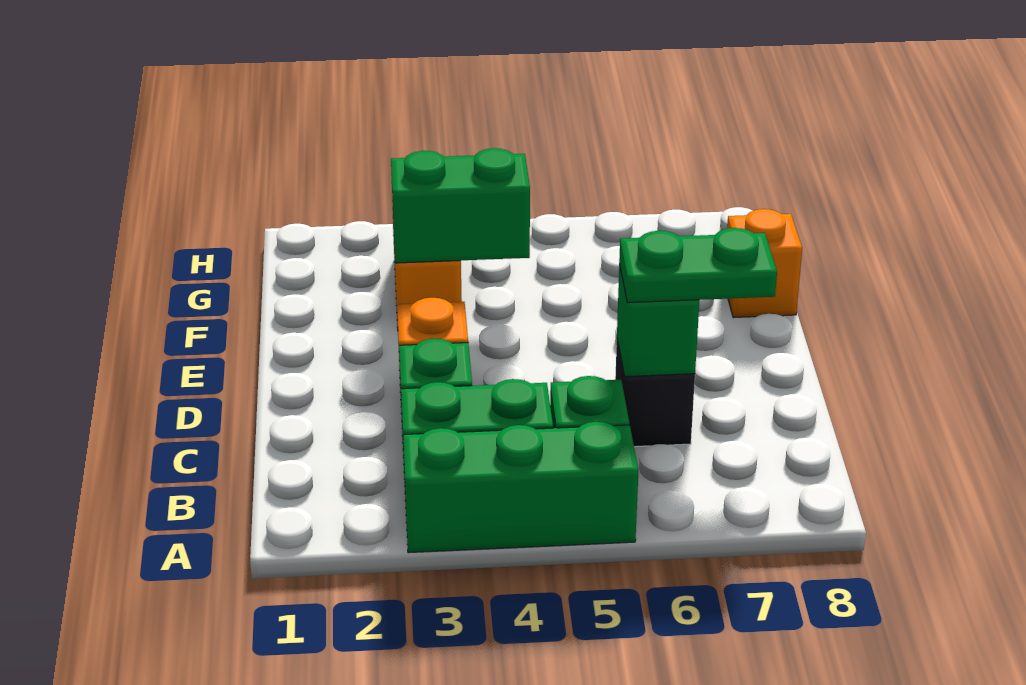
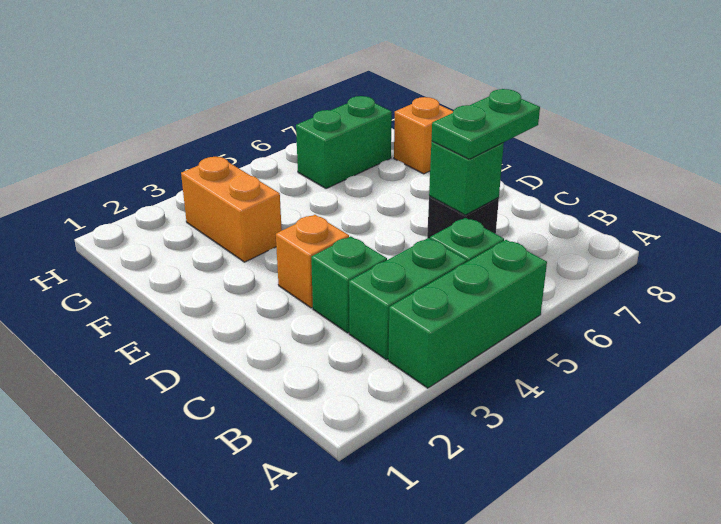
green 1x2 brick [391,148,530,263] -> green 1x2 brick moved to [296,96,392,189]

